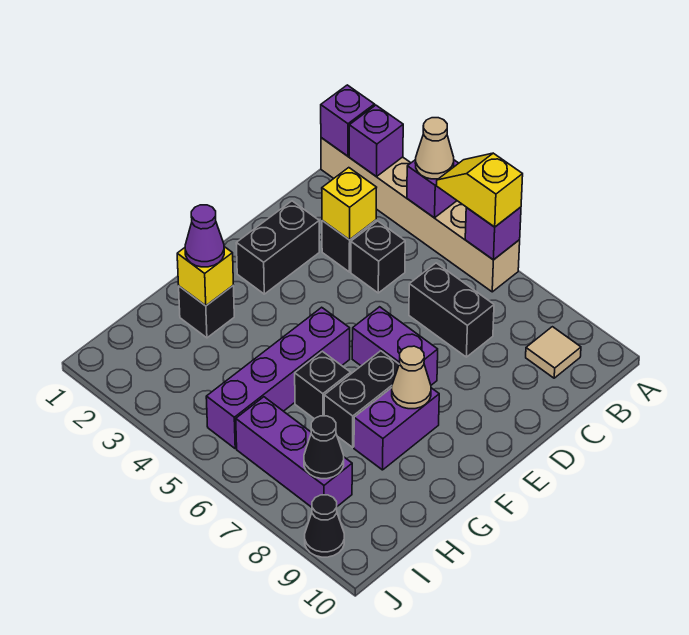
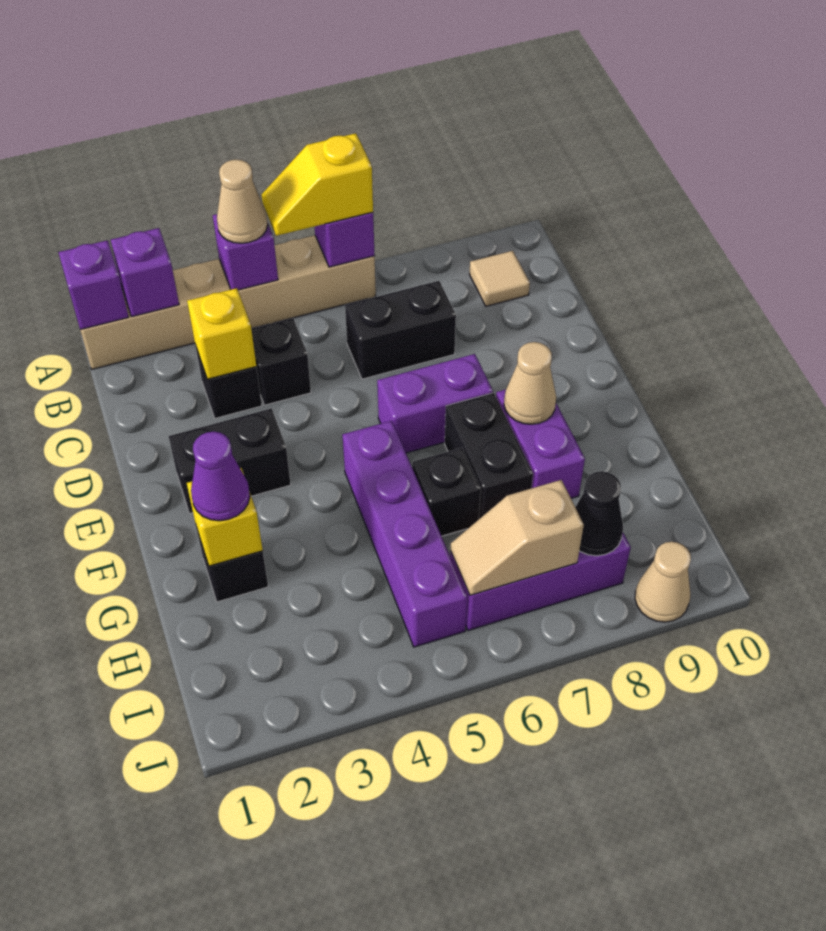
black 1x2 brick [236,201,319,294] -> black 1x2 brick turned to [168,408,291,513]
none -> tan 1x2 slope [451,480,584,595]
black 1x1 cone [305,495,344,557] -> tan 1x1 cone [635,542,691,622]

